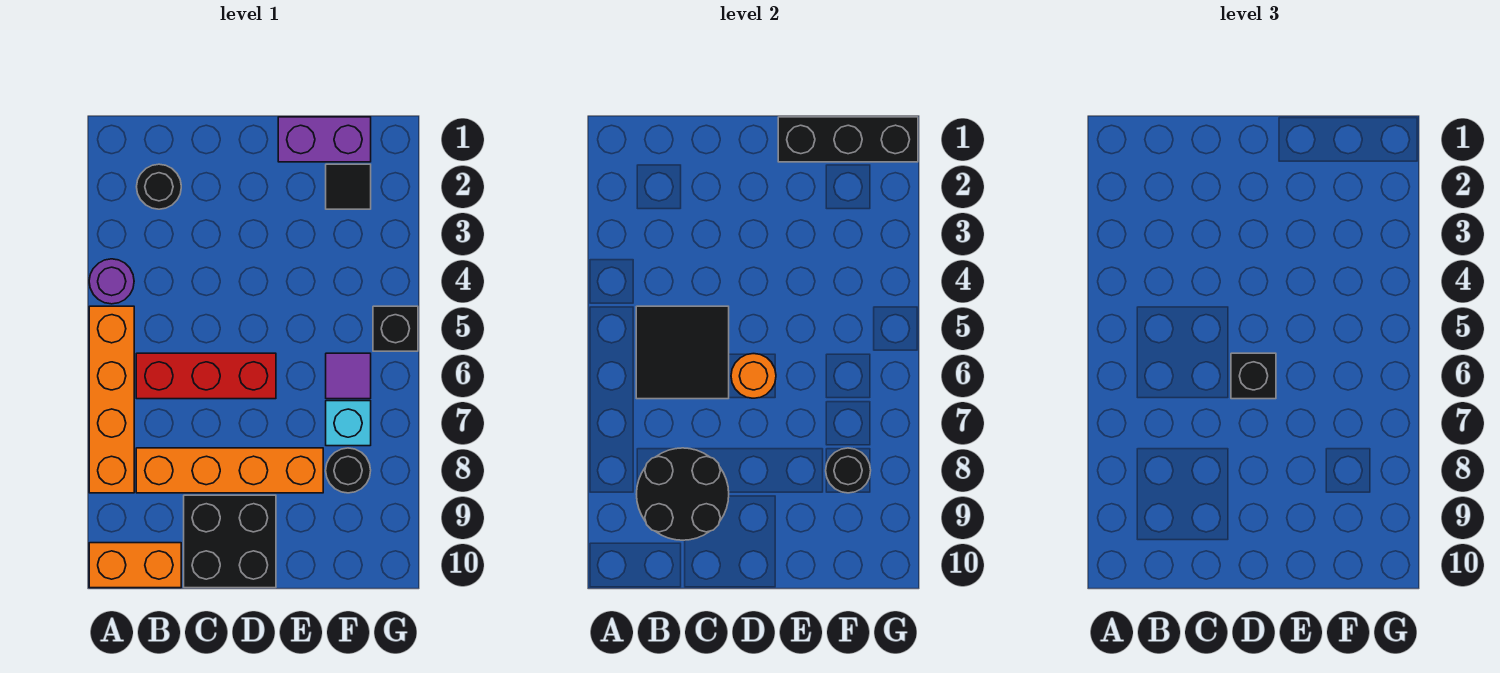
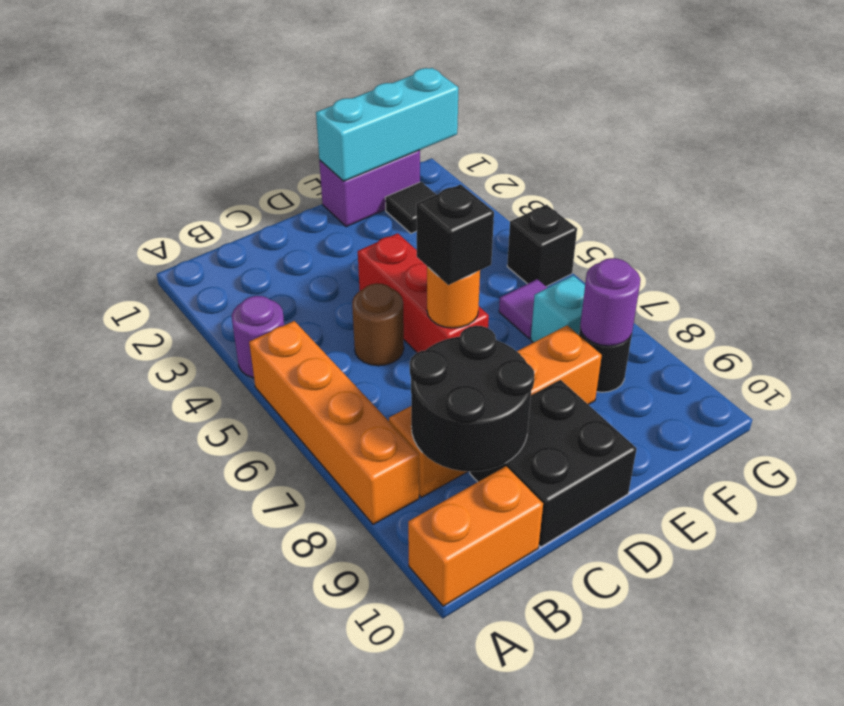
black 1x1 round brick [137,164,181,209] -> none
black 2x2 tile [636,306,729,399] -> none
red 1x3 brick [136,353,276,399] -> red 1x3 brick turned to [358,233,489,353]
none -> brown 1x1 round brick [352,283,404,366]
black 1x3 brick [778,117,918,162] -> cyan 1x3 brick [316,68,458,181]
black 1x1 round brick [826,448,871,493] -> purple 1x1 round brick [580,258,640,346]

